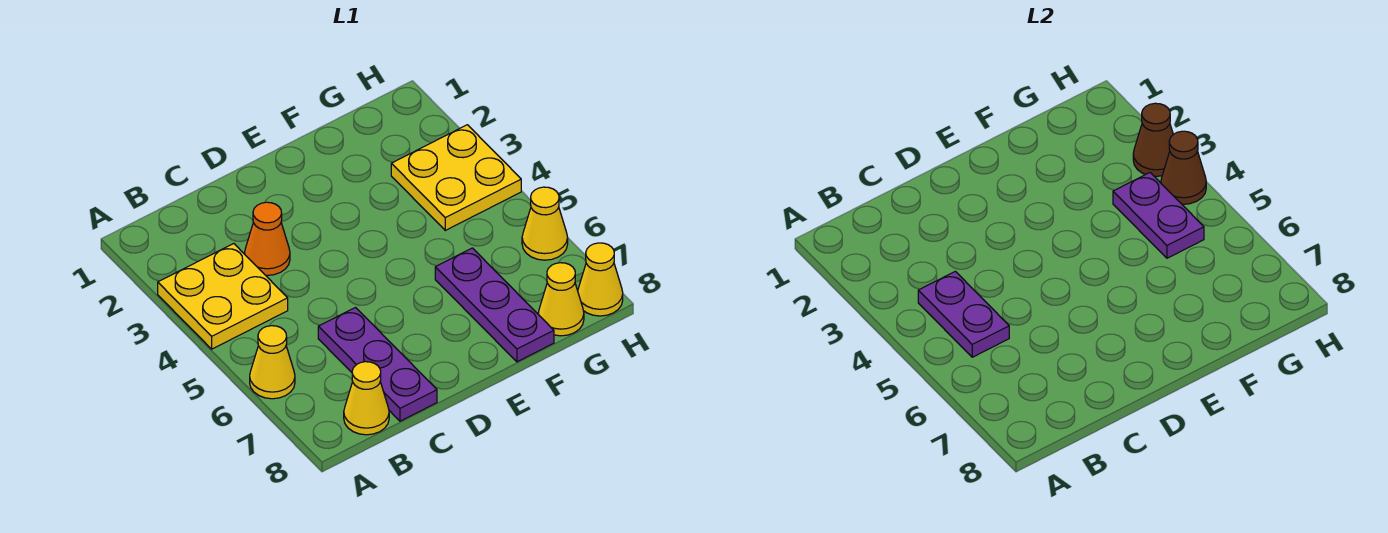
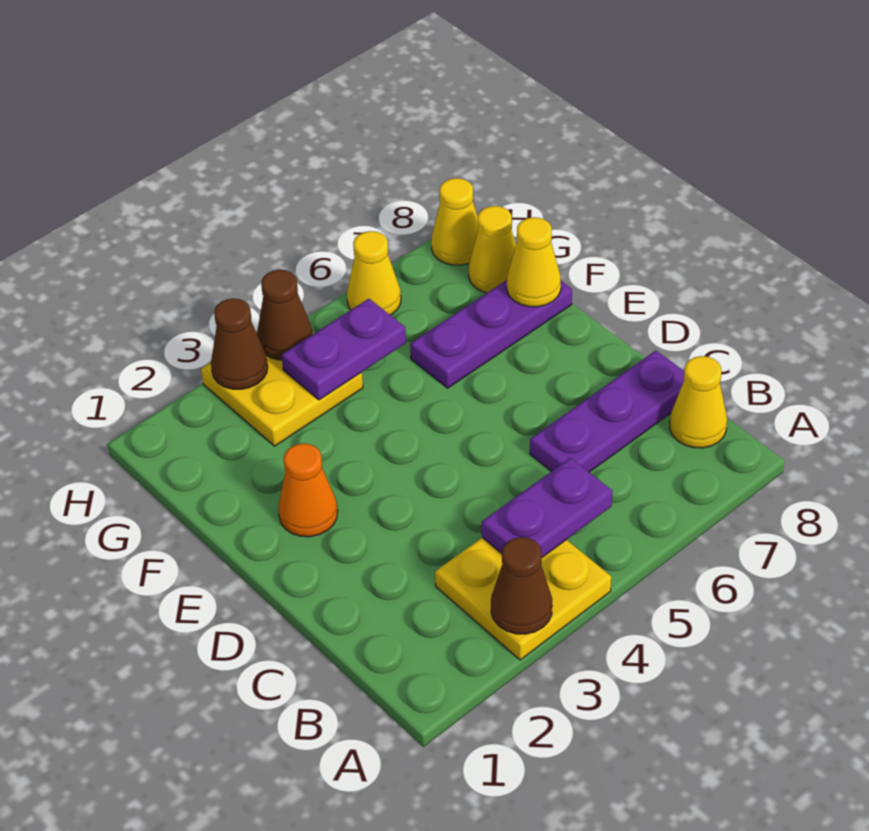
none -> brown 1x1 cone [491,537,552,634]
yellow 1x1 cone [250,326,295,399] -> yellow 1x1 cone moved to [507,217,561,307]
orange 1x1 cone [245,202,290,275] -> orange 1x1 cone moved to [278,443,338,537]

